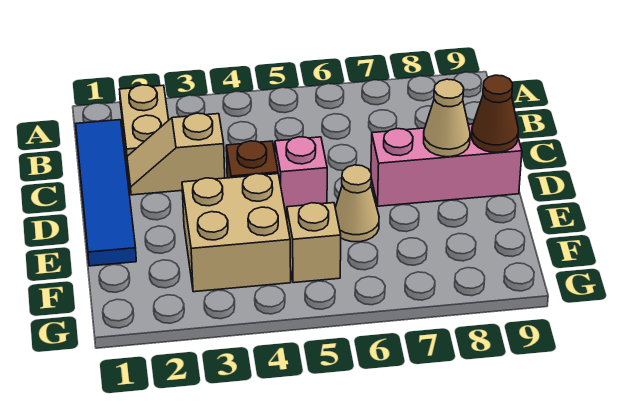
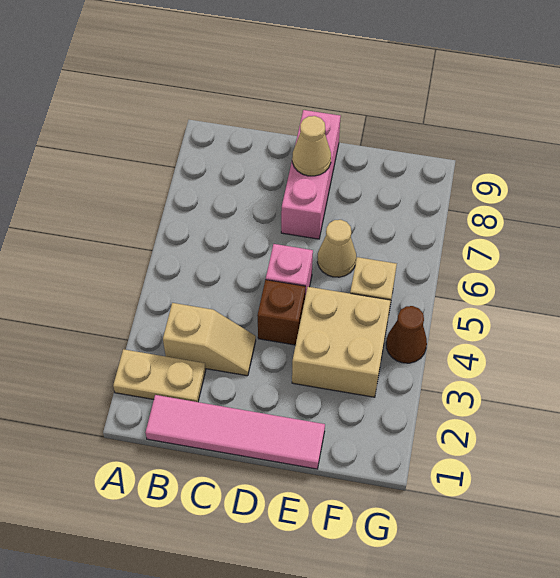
blue 1x4 tile [76,120,136,266] -> pink 1x4 tile [145,395,325,469]
tan 1x2 slope [127,113,225,195] -> tan 1x2 slope turned to [163,303,256,376]
brown 1x1 cone [472,75,518,152] -> brown 1x1 cone moved to [386,306,427,363]

